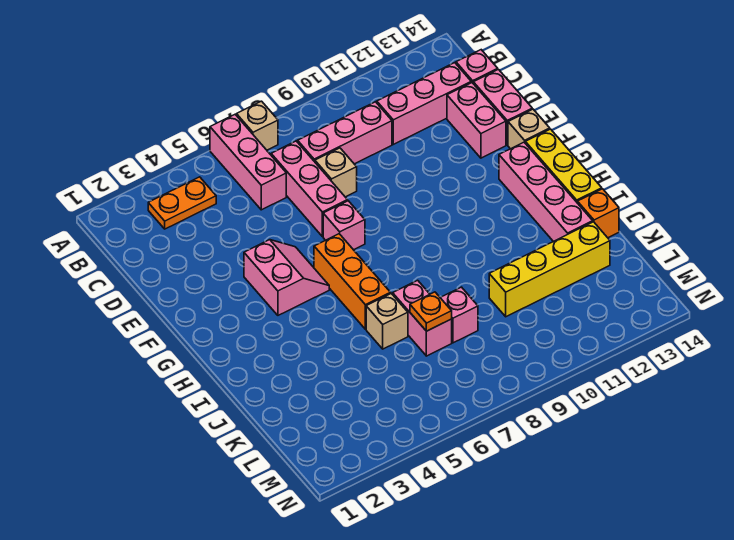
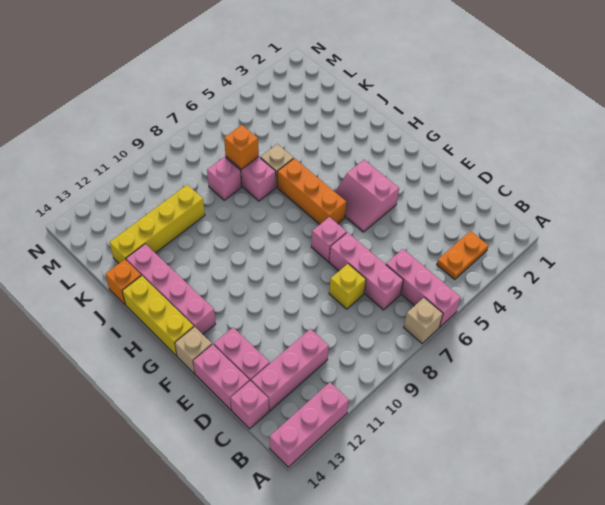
pink 1x3 brick [298,102,392,164] -> pink 1x3 brick moved to [270,382,349,467]
tan 1x1 brick [315,148,357,197] -> yellow 1x1 brick [329,264,366,309]
orange 1x1 plate [410,292,452,331] -> orange 1x1 brick [224,125,259,170]

